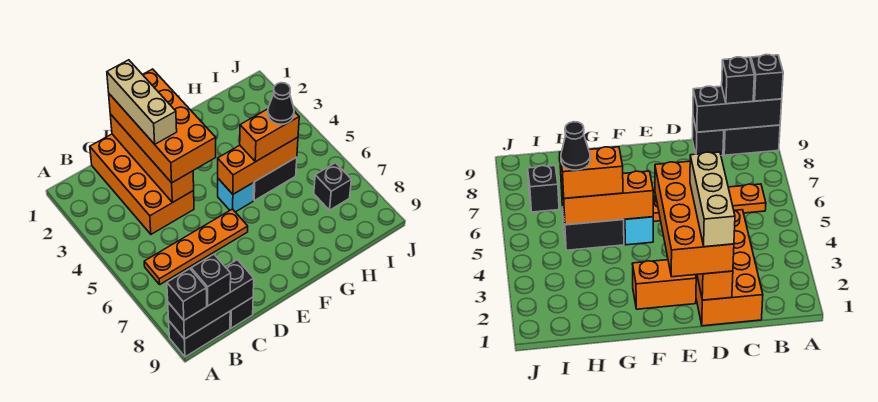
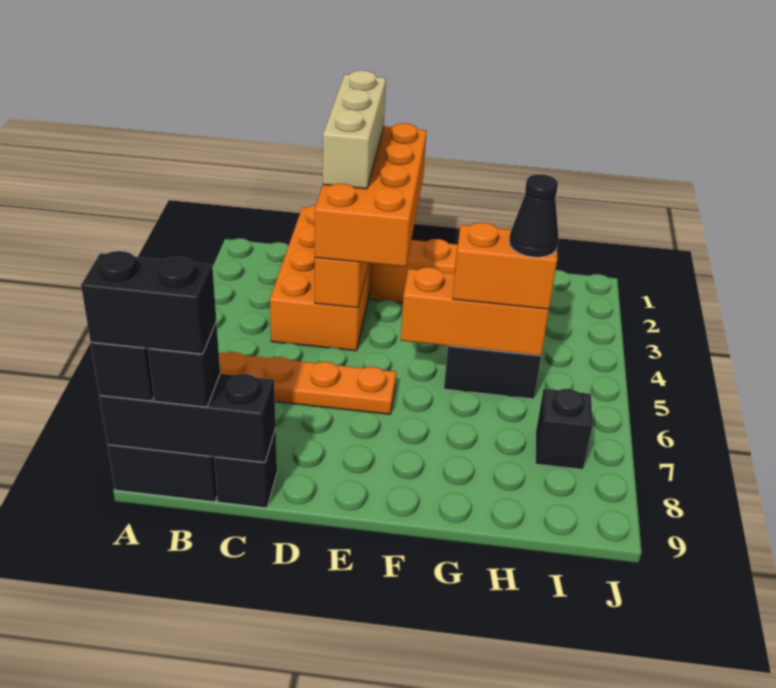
none -> black 1x2 brick [81,251,216,354]
cyan 1x1 brick [218,179,254,212] -> none

